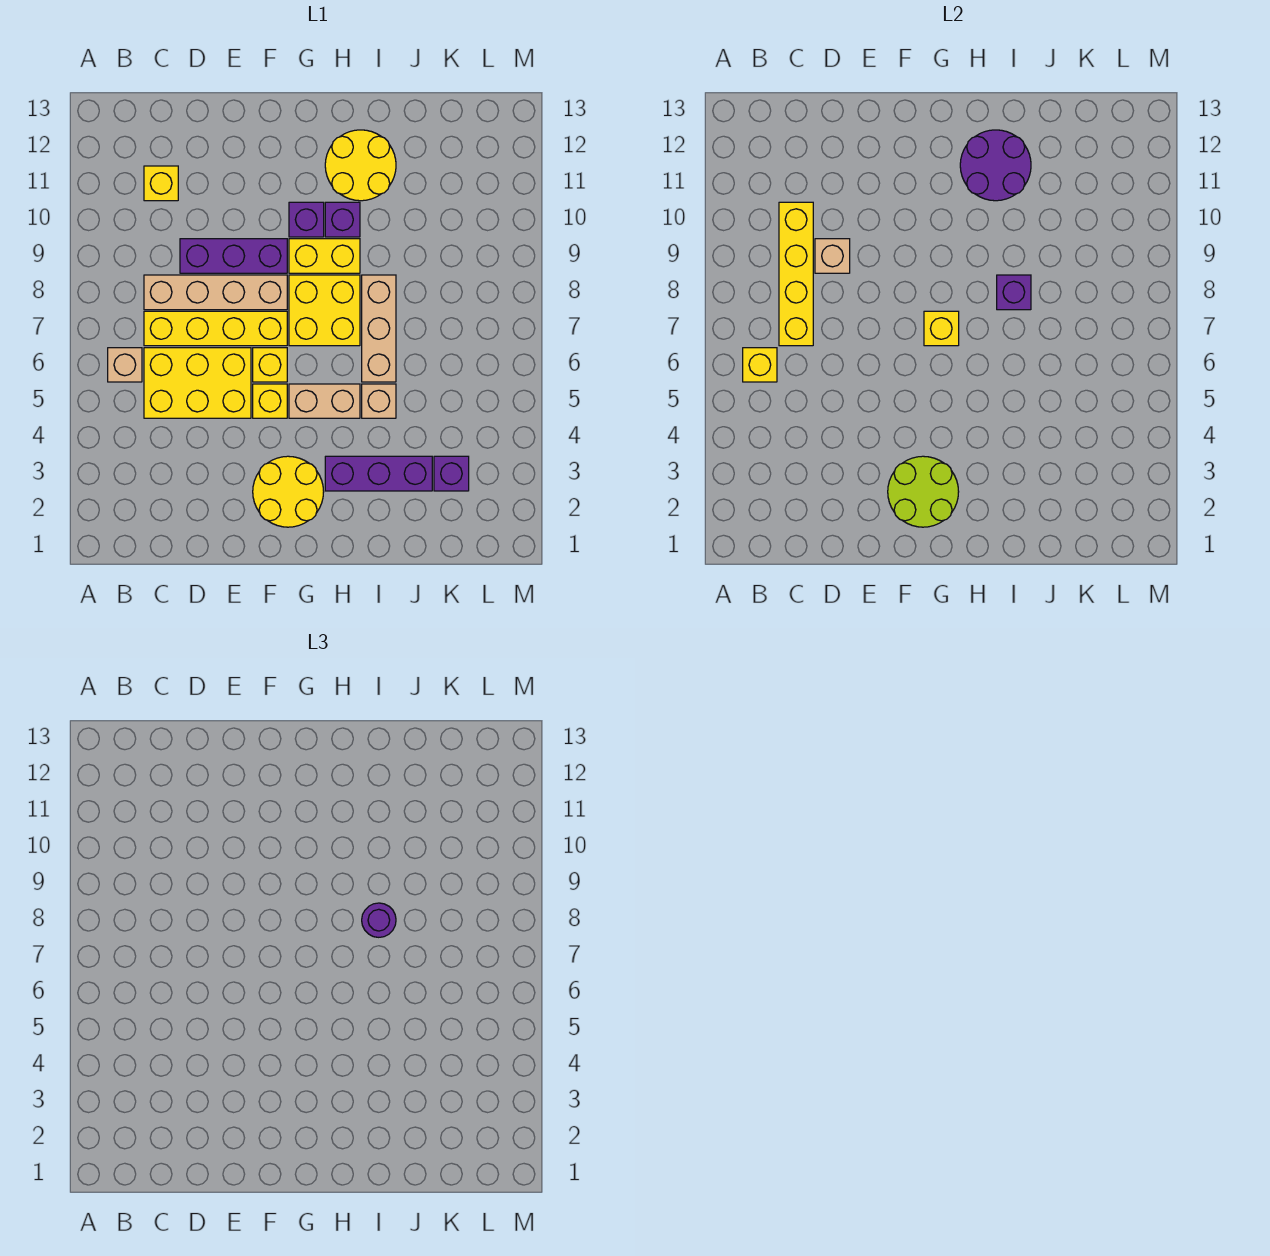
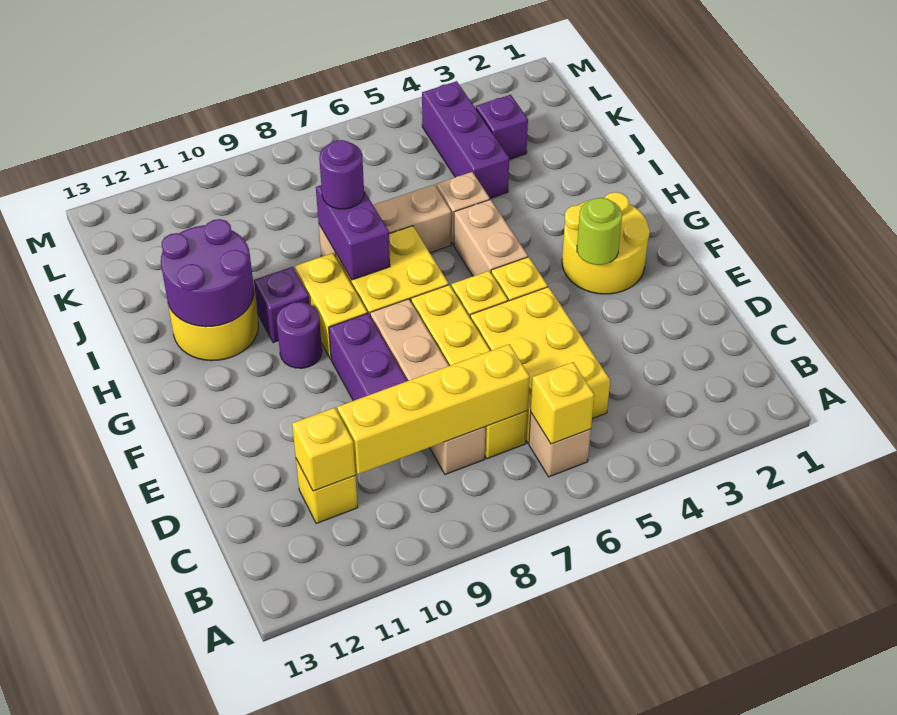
tan 1x1 brick [815,239,850,273] -> none
lime 2x2 round brick [888,456,959,527] -> lime 1x1 round brick [577,198,622,265]
yellow 1x1 brick [924,311,959,346] -> yellow 1x1 brick moved to [292,408,355,491]
purple 1x1 brick [289,202,324,237] -> purple 1x1 round brick [276,302,322,368]
purple 1x3 brick [325,456,432,491] -> purple 1x3 brick moved to [422,81,509,198]
purple 1x1 brick [997,275,1031,310] -> purple 1x2 brick [316,185,390,280]

